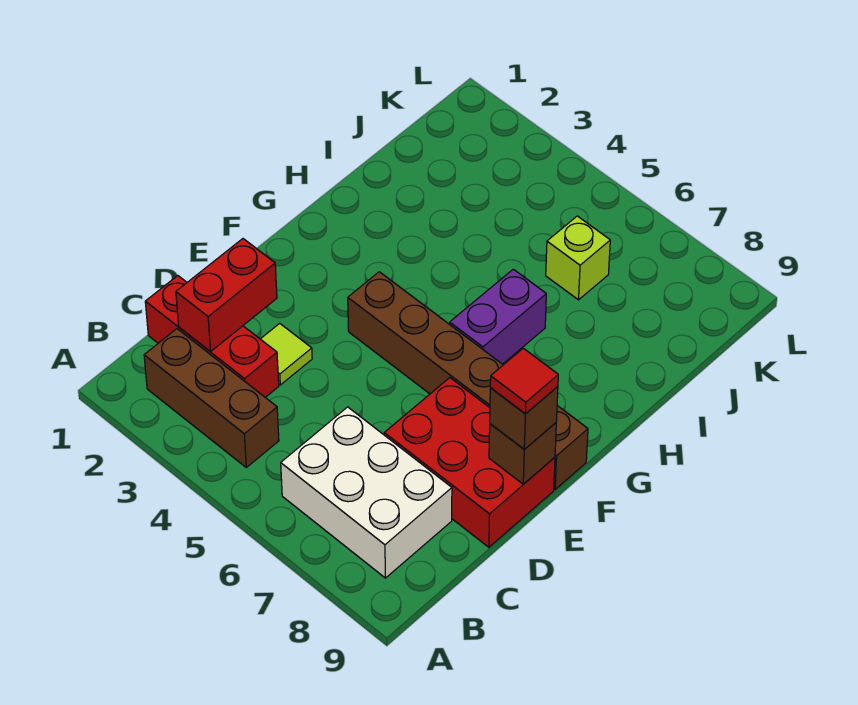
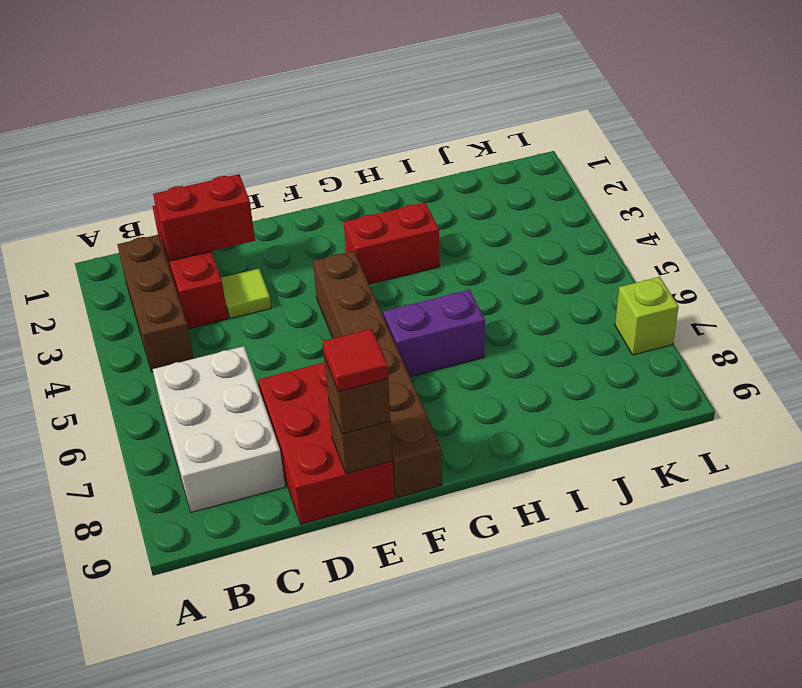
none -> red 1x2 brick [344,203,440,284]
lime 1x1 brick [546,216,610,300] -> lime 1x1 brick moved to [615,277,679,355]

